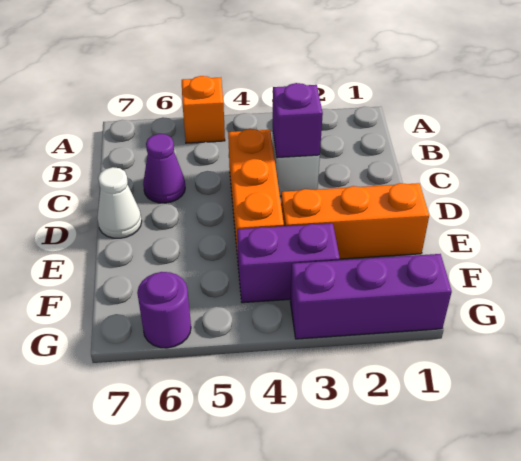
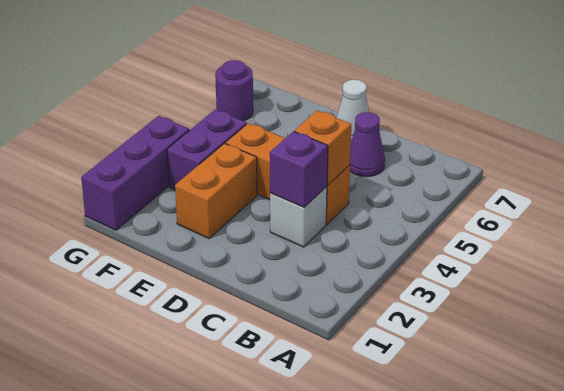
orange 1x1 brick [182,76,225,143] -> orange 1x1 brick moved to [294,110,351,185]
orange 1x3 brick [281,183,429,259] -> orange 1x2 brick [175,143,257,238]

